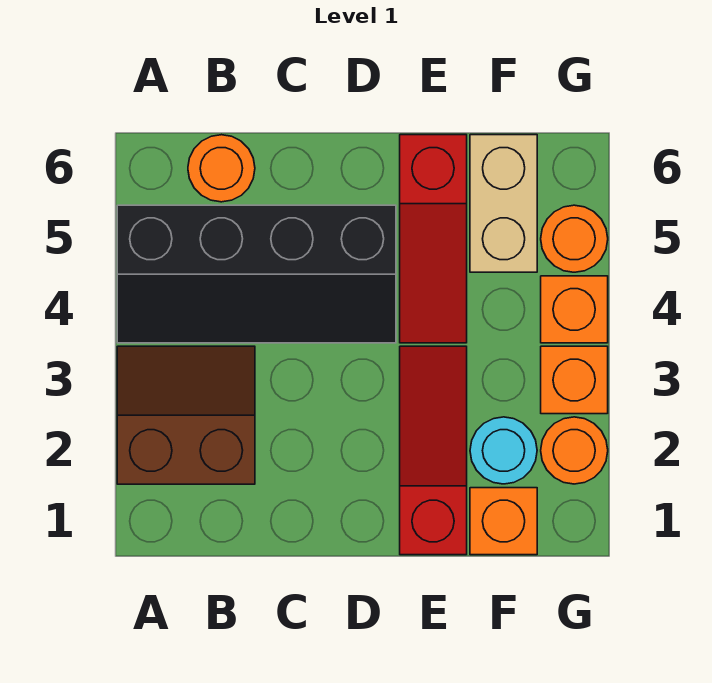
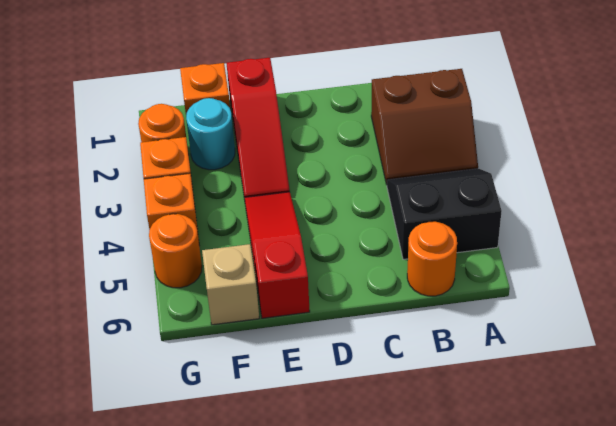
black 2x4 slope [117,205,396,343] -> black 2x2 slope [387,169,502,259]
tan 1x2 brick [470,135,537,272] -> tan 1x1 brick [202,244,259,325]

